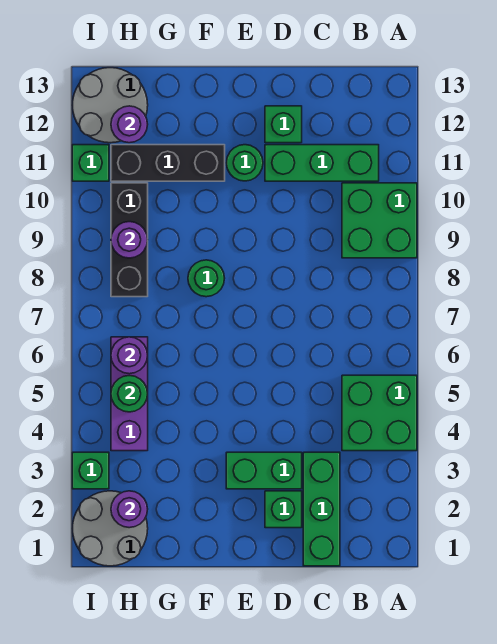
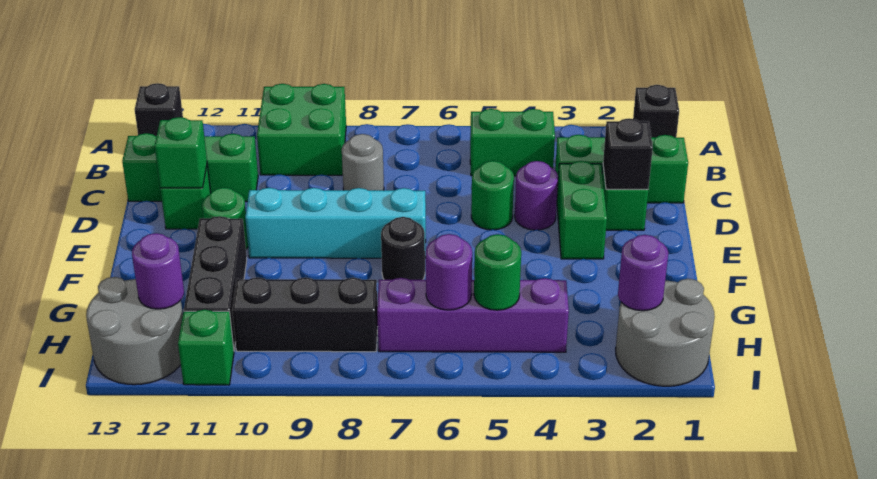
none -> black 1x1 brick [633,85,679,138]
green 2x2 brick [342,375,417,451] -> green 1x2 brick [470,109,555,176]
none -> black 1x1 brick [135,83,183,136]
green 1x3 brick [265,145,379,181] -> green 1x3 brick turned to [122,133,258,202]
none -> grey 1x1 round brick [342,134,384,190]
none -> black 1x1 brick [603,119,653,189]
none -> cyan 1x4 brick [245,188,426,258]
none -> black 1x1 round brick [381,217,425,280]
green 1x1 round brick [188,260,225,297] -> green 1x1 round brick moved to [471,161,514,230]
purple 1x3 brick [111,337,148,451] -> purple 1x4 brick [377,278,569,352]
purple 1x1 round brick [111,222,148,258] -> purple 1x1 round brick moved to [515,161,558,230]
green 1x1 brick [72,452,109,489] -> green 1x1 brick moved to [155,117,207,188]

